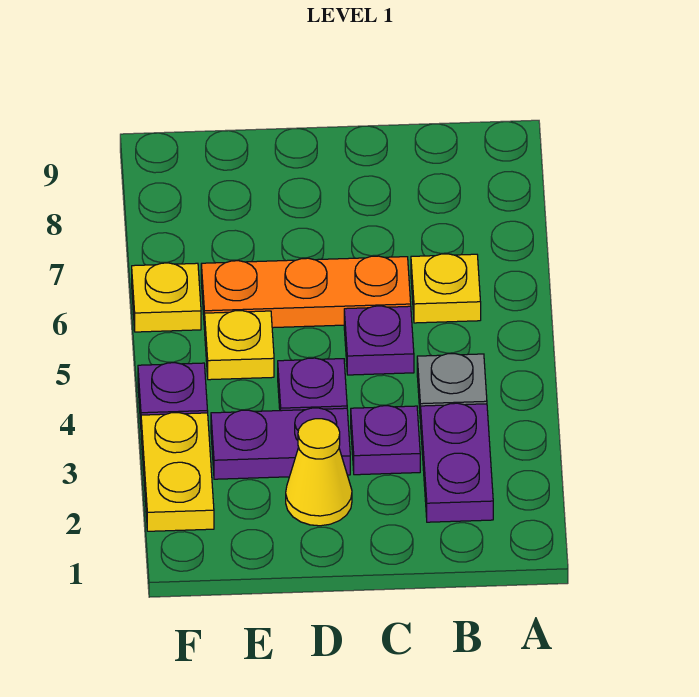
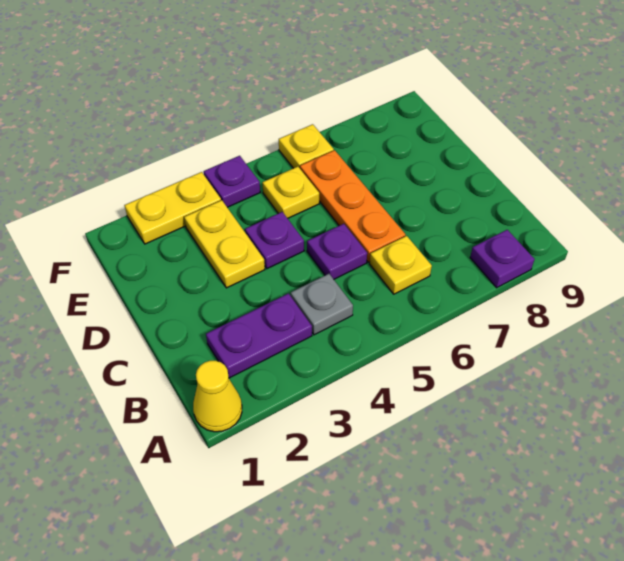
purple 1x1 plate [351,406,420,475] -> purple 1x1 plate moved to [470,230,535,288]
yellow 1x1 cone [286,419,352,526] -> yellow 1x1 cone moved to [193,361,242,432]
purple 1x2 plate [211,408,350,479] -> yellow 1x2 plate [184,200,265,288]

